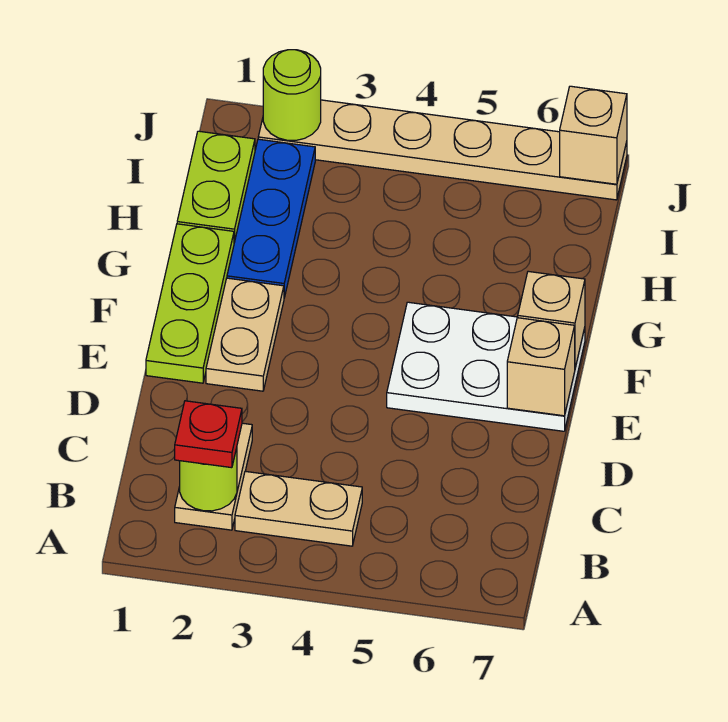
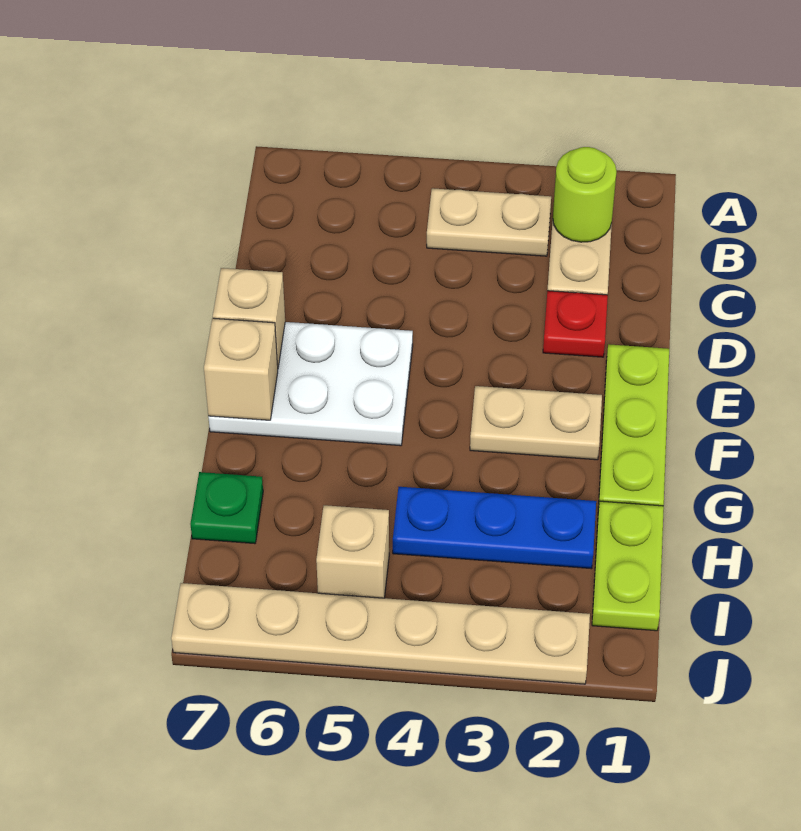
red 1x1 plate [175,401,242,468] -> red 1x1 plate moved to [543,291,608,357]
tan 1x2 plate [206,278,284,391] -> tan 1x2 plate turned to [470,386,602,460]
blue 1x3 plate [227,139,315,298] -> blue 1x3 plate turned to [393,487,596,569]
none -> green 1x1 plate [190,472,263,544]
lime 1x1 round brick [263,50,321,140] -> none
tan 1x1 brick [560,86,627,184] -> tan 1x1 brick moved to [316,505,389,598]

